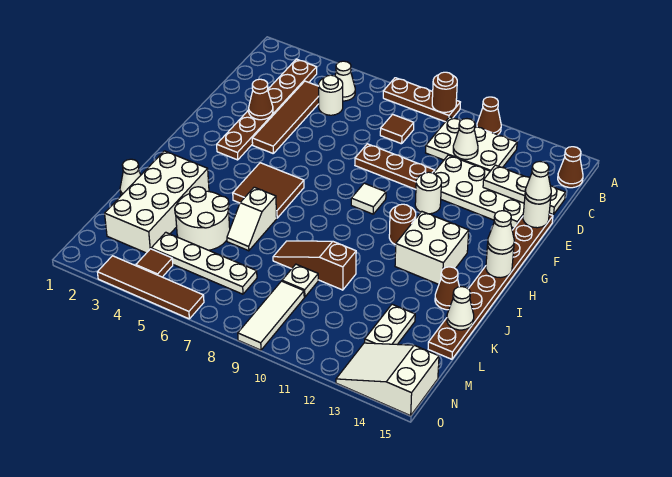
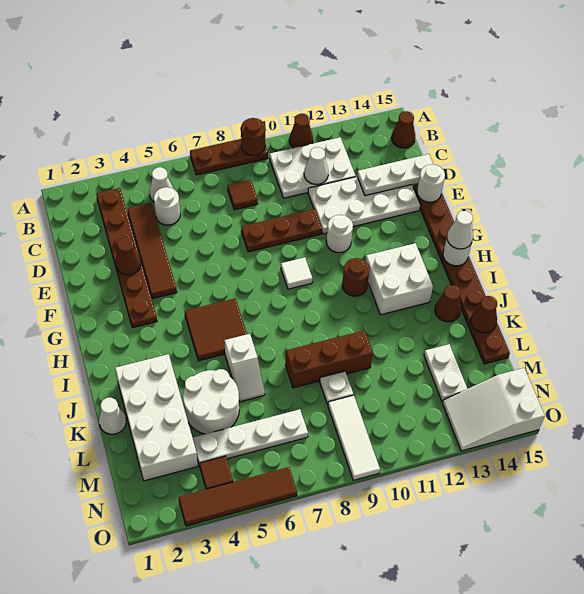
white 1x1 cone [525,162,551,204] -> none
brown 1x3 slope [273,241,356,290] -> brown 1x3 brick [285,330,373,388]
white 1x1 cone [447,287,474,330] -> brown 1x1 cone [471,296,497,333]

